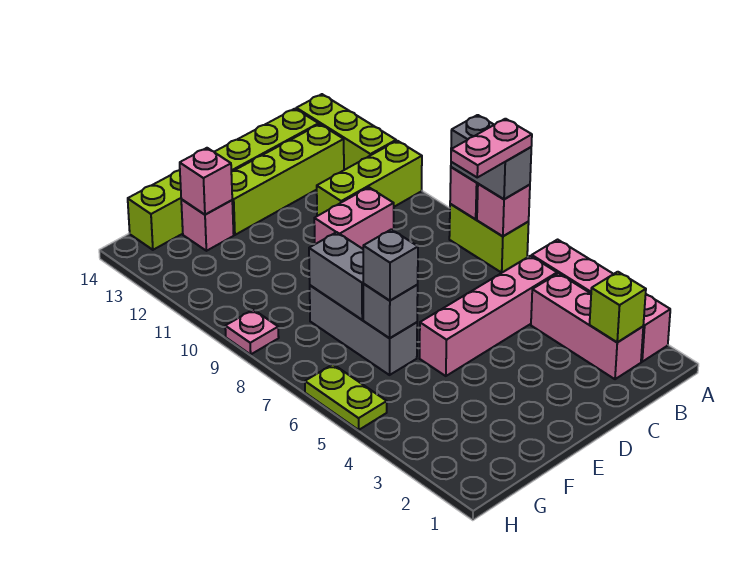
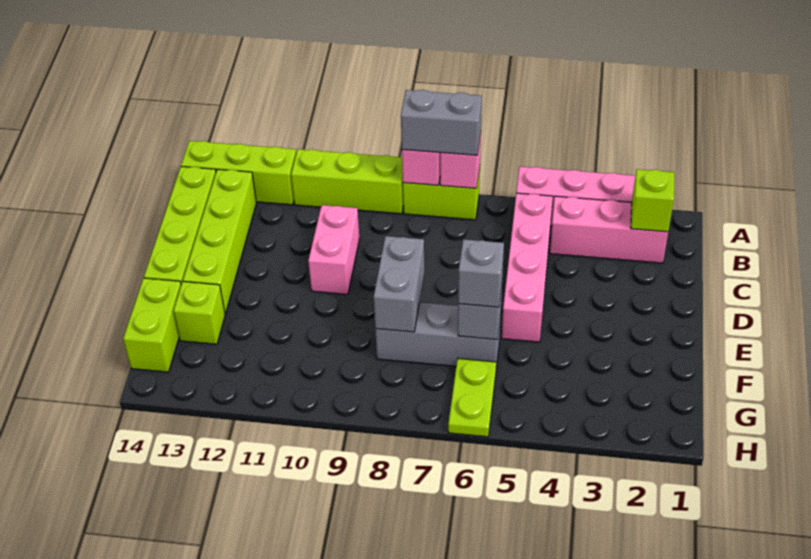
pink 1x2 plate [451,119,532,177] -> none
lime 1x3 brick [317,141,422,216] -> lime 1x3 brick turned to [291,149,404,214]
grey 1x2 brick [309,232,364,320] -> grey 1x2 brick turned to [374,236,424,332]
pink 1x1 brick [181,199,234,251] -> lime 1x1 brick [173,282,225,344]
pink 1x1 brick [180,148,232,215] -> none
lime 1x2 plate [305,364,387,430] -> lime 1x2 plate turned to [448,359,496,437]
pink 1x1 plate [225,310,279,354] -> none

